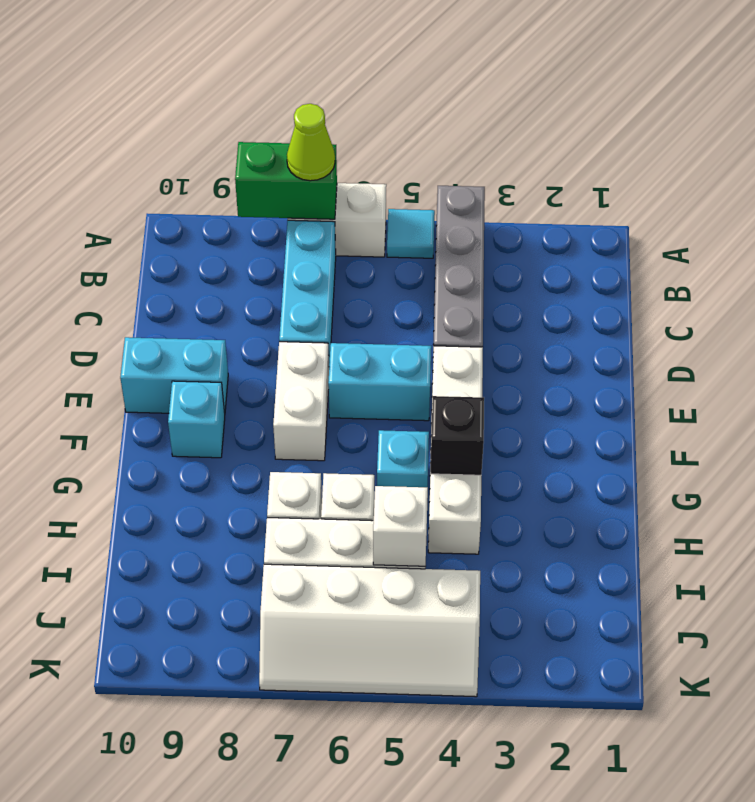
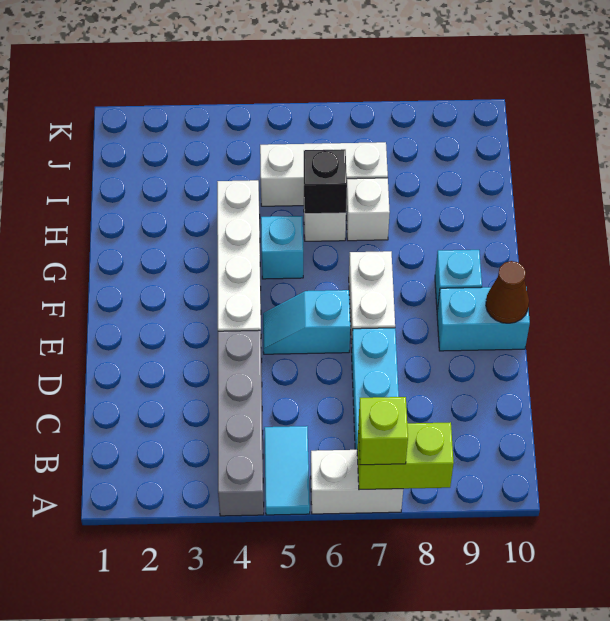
cyan 1x1 tile [387,209,435,258] -> cyan 1x2 tile [264,426,310,515]
green 1x2 brick [235,142,337,219] -> lime 1x2 brick [357,422,454,490]
lime 1x1 cone [287,104,335,181] -> lime 1x1 brick [358,397,408,465]
cyan 1x2 brick [328,343,431,421] -> cyan 1x2 slope [263,290,350,354]
none -> brown 1x1 cone [486,261,529,323]
black 1x1 brick [430,396,484,475] -> black 1x1 brick moved to [304,149,347,214]
white 1x1 brick [373,486,428,566] -> none
white 2x4 slope [259,564,480,697] -> none

